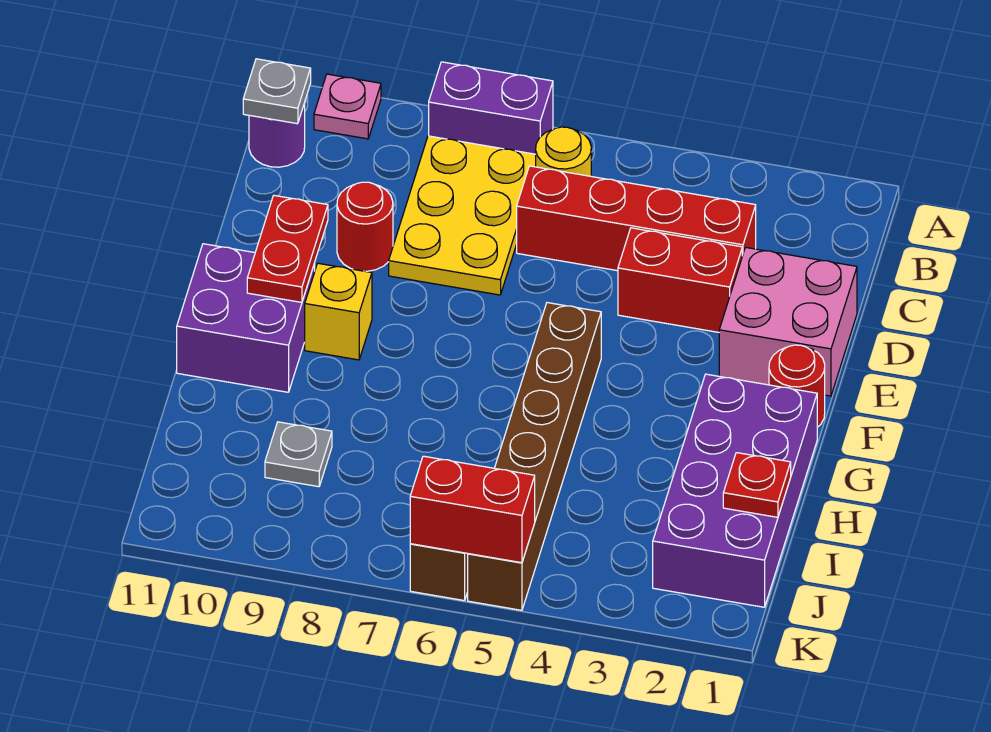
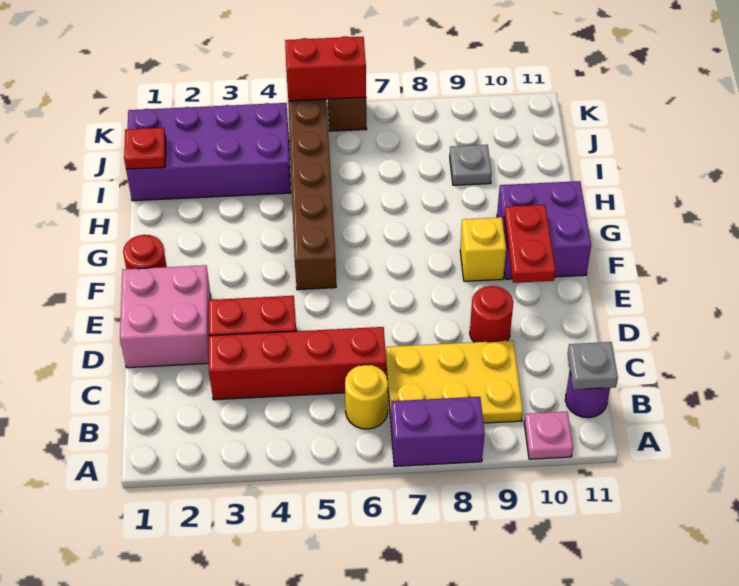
yellow 2x3 plate [389,136,536,295] -> yellow 2x3 plate turned to [386,340,523,423]
purple 2x4 brick [653,374,817,607] -> purple 2x4 brick turned to [126,103,291,201]

